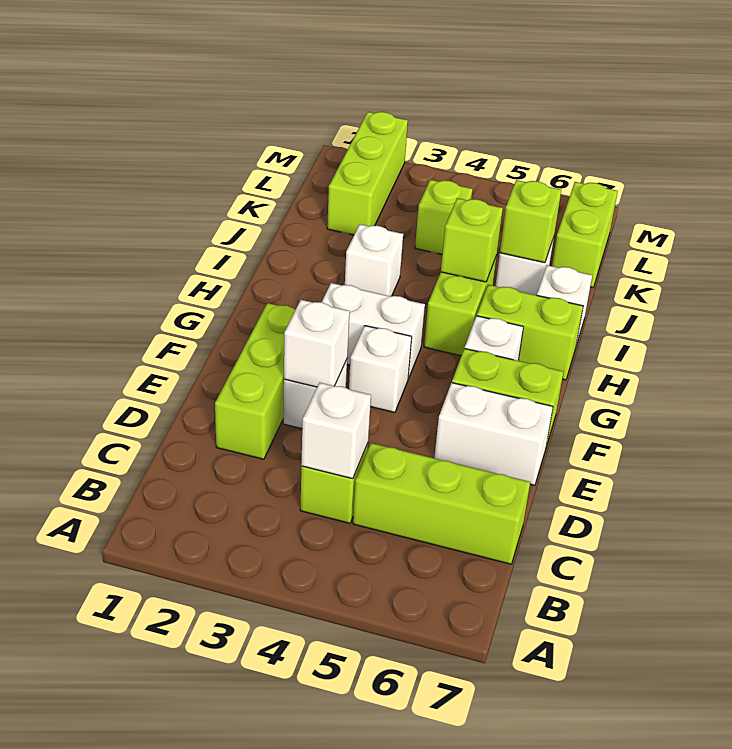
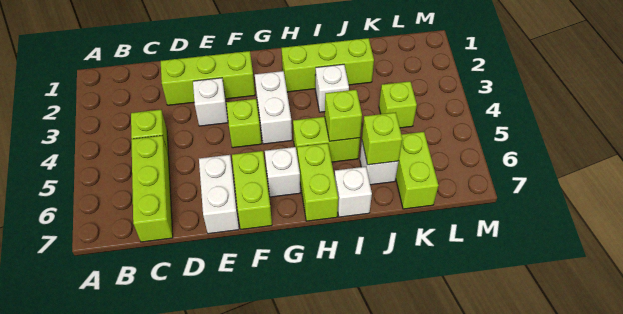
white 1x1 brick [301,383,371,479] -> none
white 1x1 brick [284,300,350,387] -> none
white 1x1 brick [349,326,412,412] -> lime 1x1 brick [226,99,261,148]
lime 1x3 brick [327,112,408,235] -> lime 1x3 brick moved to [282,38,374,92]
lime 1x2 brick [552,182,618,288] -> lime 1x2 brick turned to [396,132,439,209]

